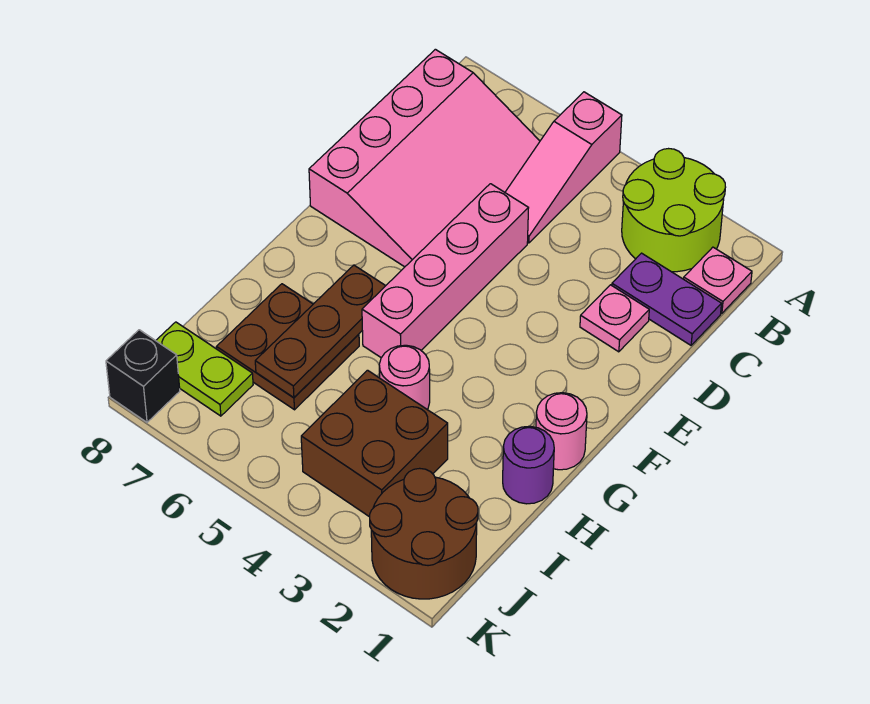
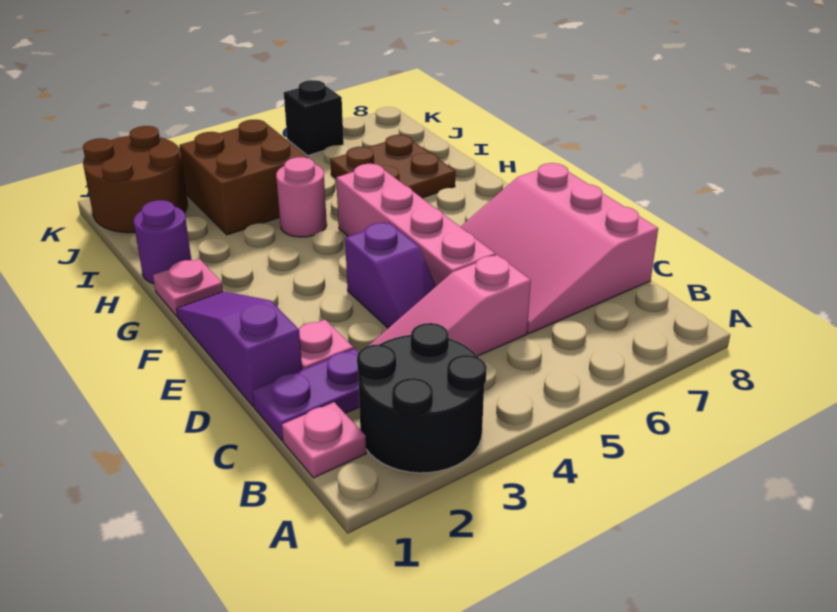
lime 2x2 round brick [622,149,725,272] -> black 2x2 round brick [357,323,487,473]
pink 1x3 slope [505,92,622,243] -> pink 1x3 slope turned to [369,255,531,356]
pink 3x4 slope [309,49,540,267] -> pink 3x3 slope [461,163,658,334]
none -> purple 1x3 slope [176,291,302,406]
none -> purple 1x2 slope [345,222,436,328]
pink 1x1 round brick [536,393,587,470] -> pink 1x1 plate [153,259,223,316]
brown 1x3 plate [255,265,385,398] -> none
lime 1x2 plate [156,322,253,416] -> none
black 1x1 brick [106,330,180,422] -> black 1x1 brick moved to [284,80,344,155]

